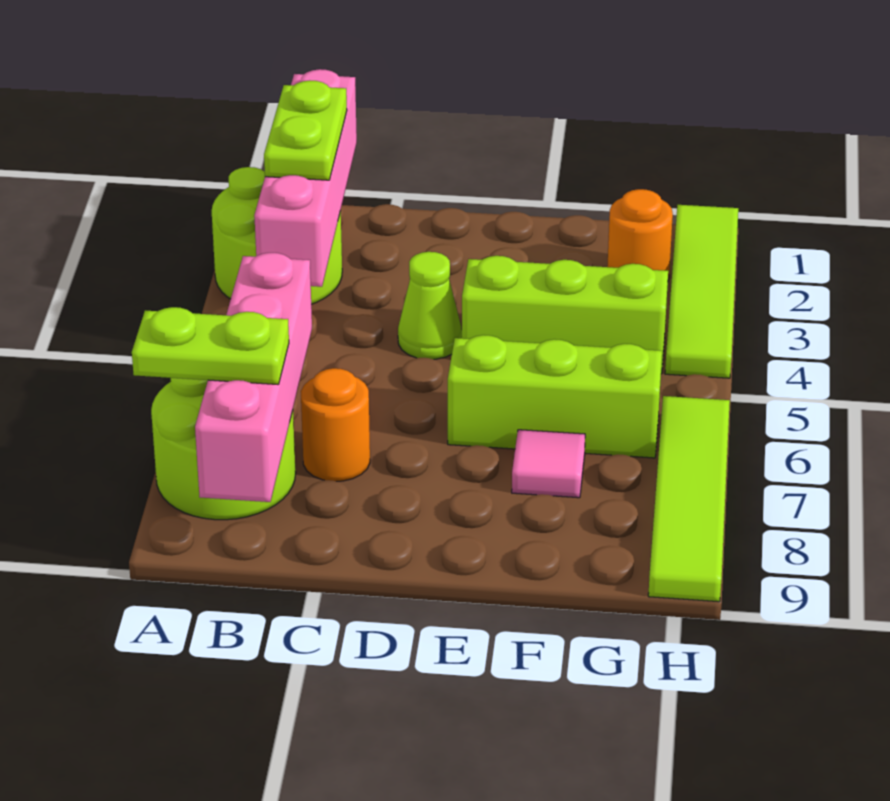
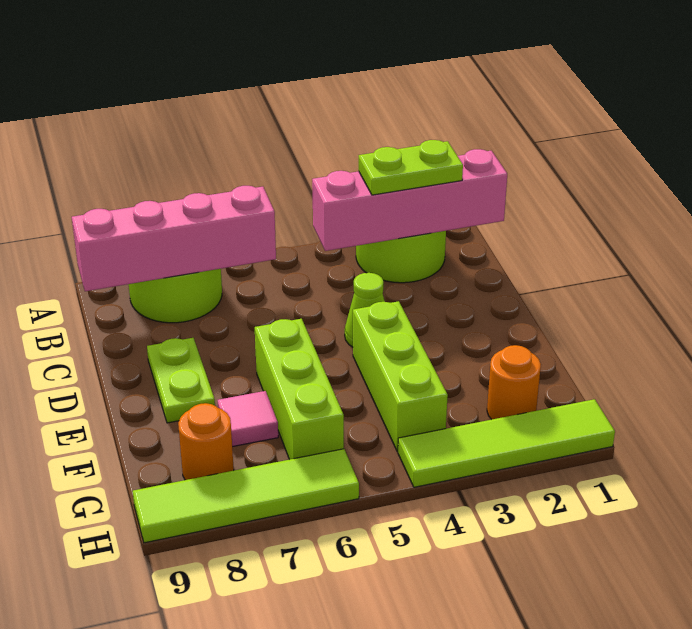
lime 1x2 plate [132,307,289,385] -> lime 1x2 plate moved to [147,338,215,423]
orange 1x1 round brick [301,368,370,481] -> orange 1x1 round brick moved to [178,403,234,480]

